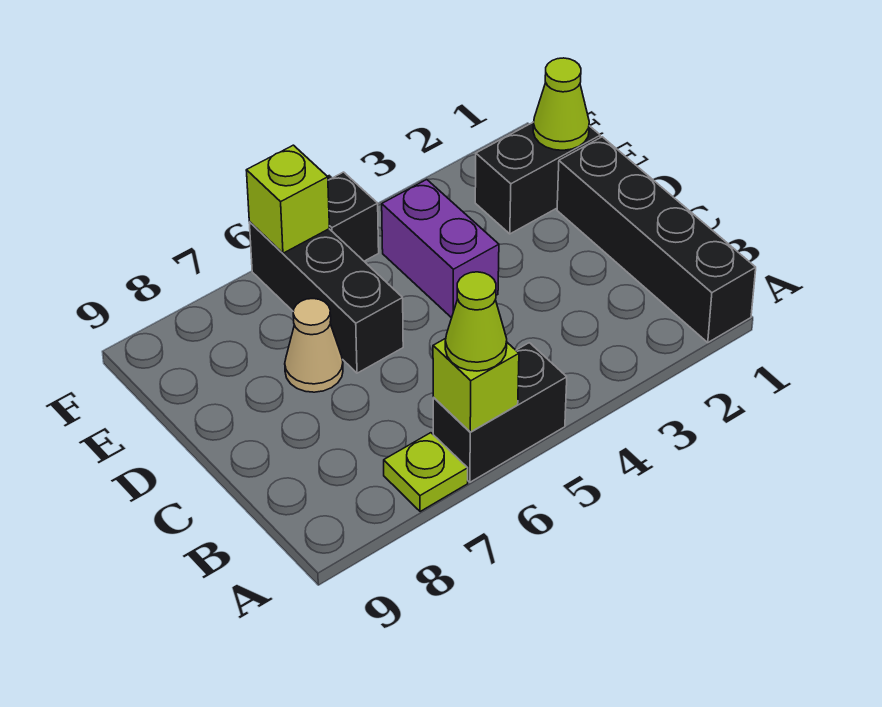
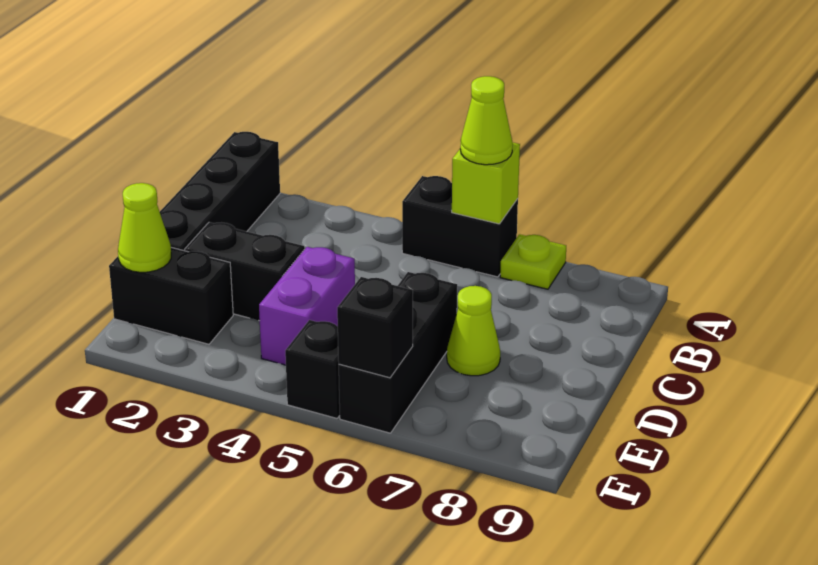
none -> black 1x2 brick [185,222,305,321]
tan 1x1 cone [285,299,343,392] -> lime 1x1 cone [447,286,500,376]
lime 1x1 brick [246,145,330,253] -> black 1x1 brick [337,277,413,378]

